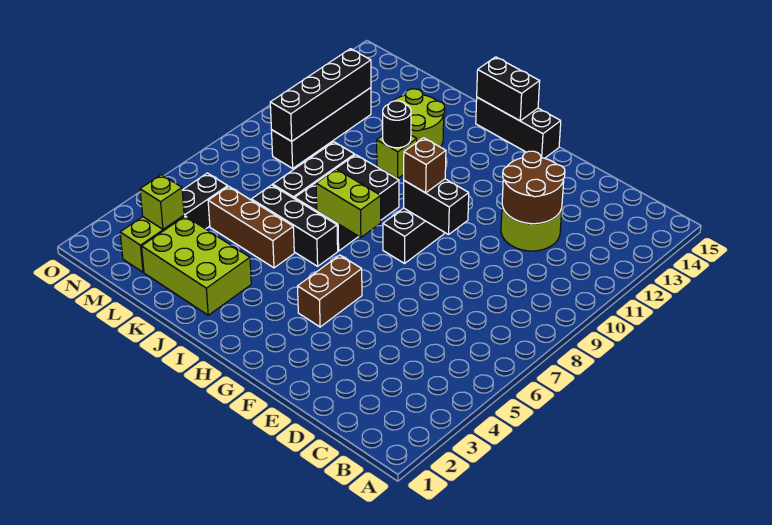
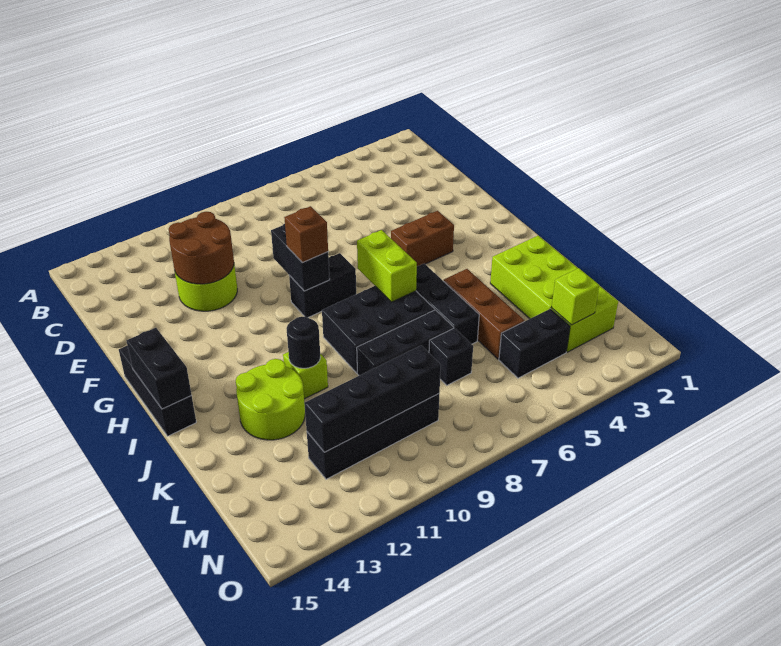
none -> black 1x1 brick [429,328,473,385]

